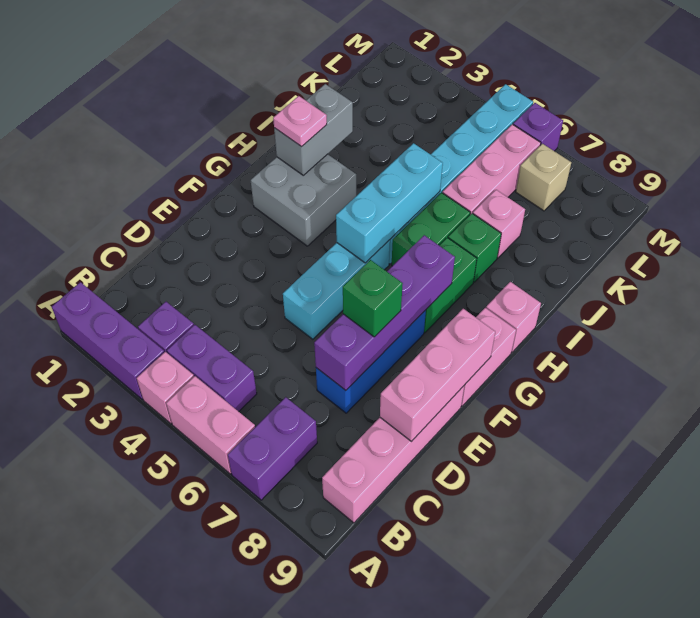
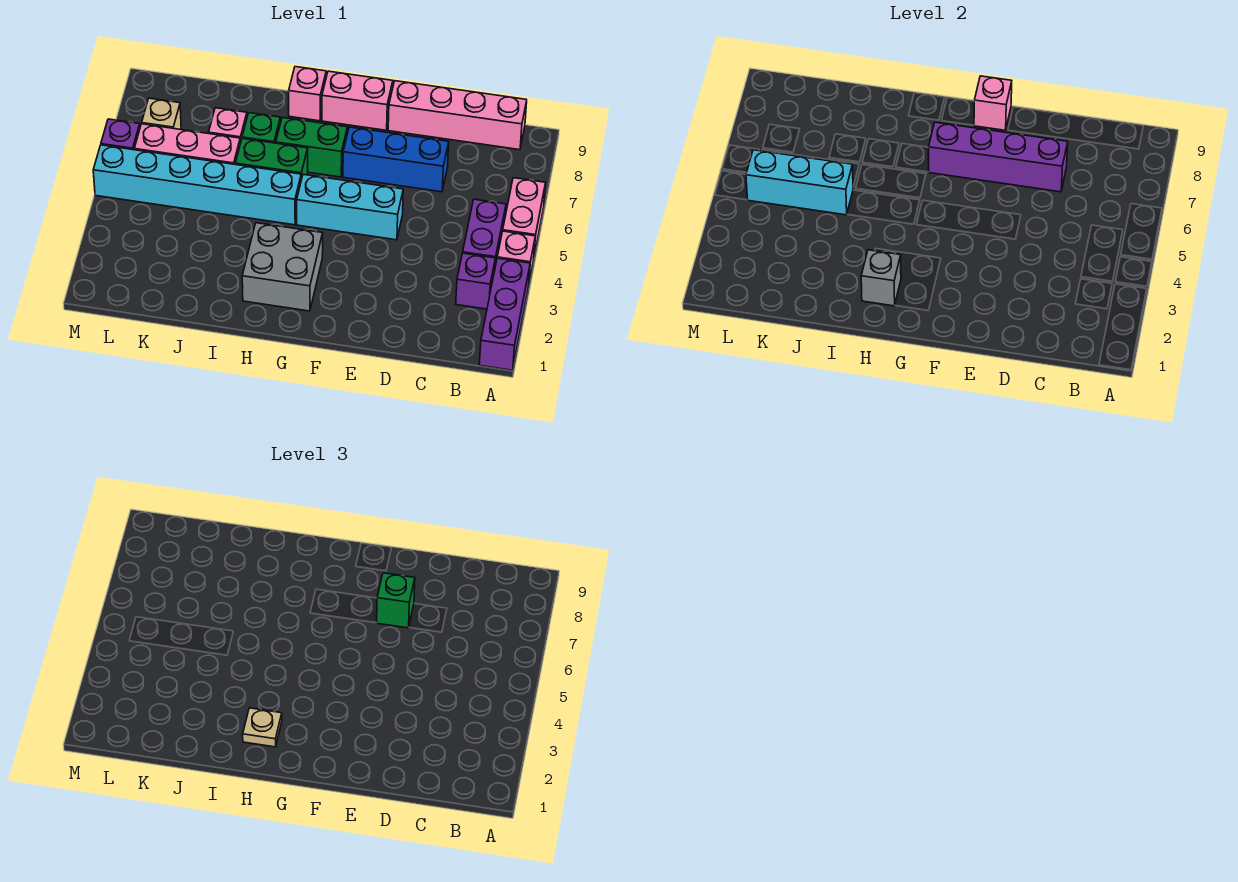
purple 1x2 brick [228,397,317,500] -> none
pink 1x3 brick [380,309,495,442] -> pink 1x1 brick [974,76,1012,130]
cyan 1x3 brick [336,143,443,263] -> cyan 1x3 brick moved to [746,150,853,215]
grey 1x2 brick [274,84,353,175] -> grey 1x1 brick [861,250,901,306]
pink 1x1 plate [273,96,327,147] -> tan 1x1 plate [243,708,282,747]

